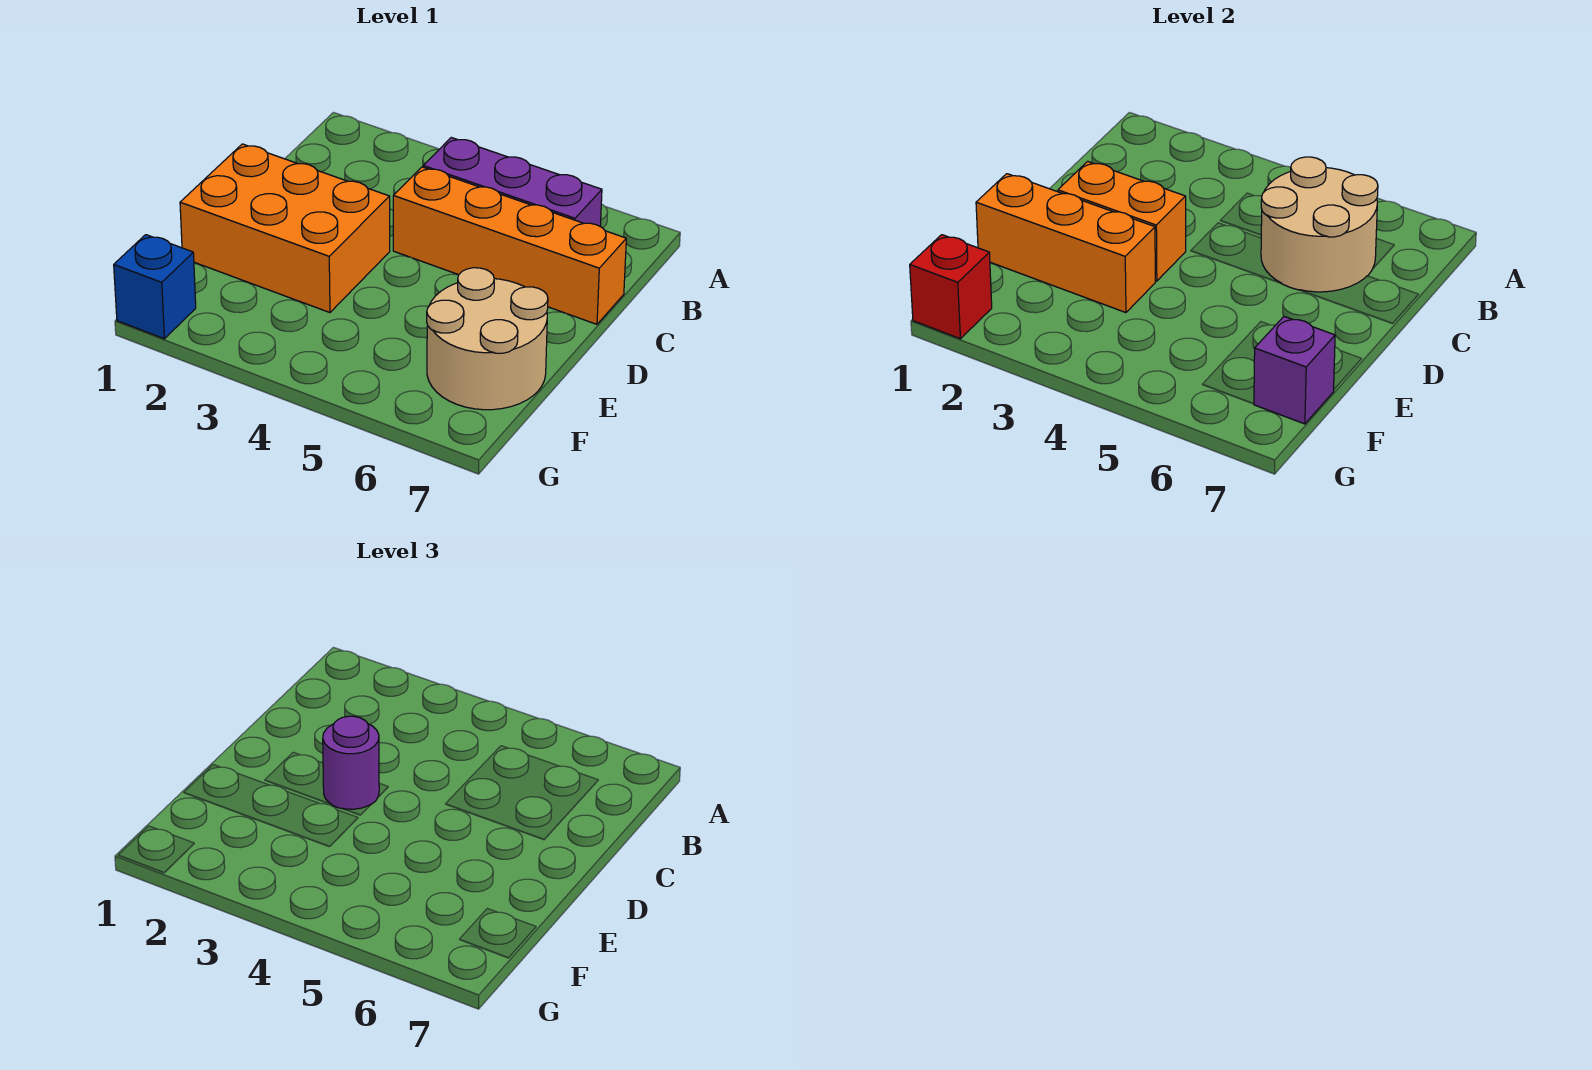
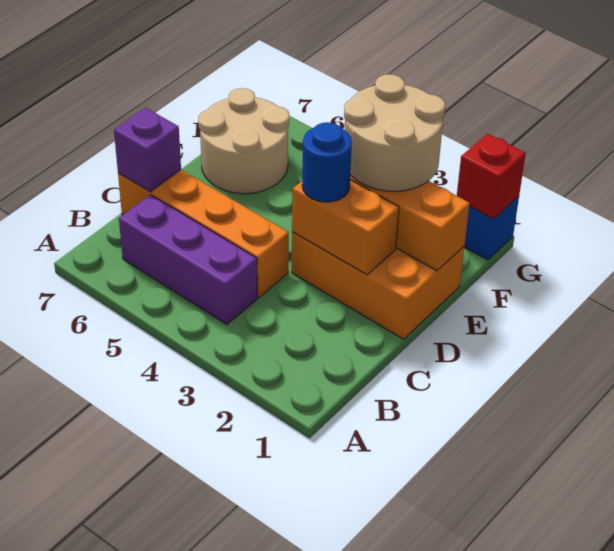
tan 2x2 round brick [1261,157,1378,292] -> tan 2x2 round brick moved to [344,74,445,191]
purple 1x1 round brick [323,716,379,809] -> blue 1x1 round brick [302,122,352,202]
purple 1x1 brick [1254,317,1335,424] -> purple 1x1 brick moved to [114,108,181,192]

